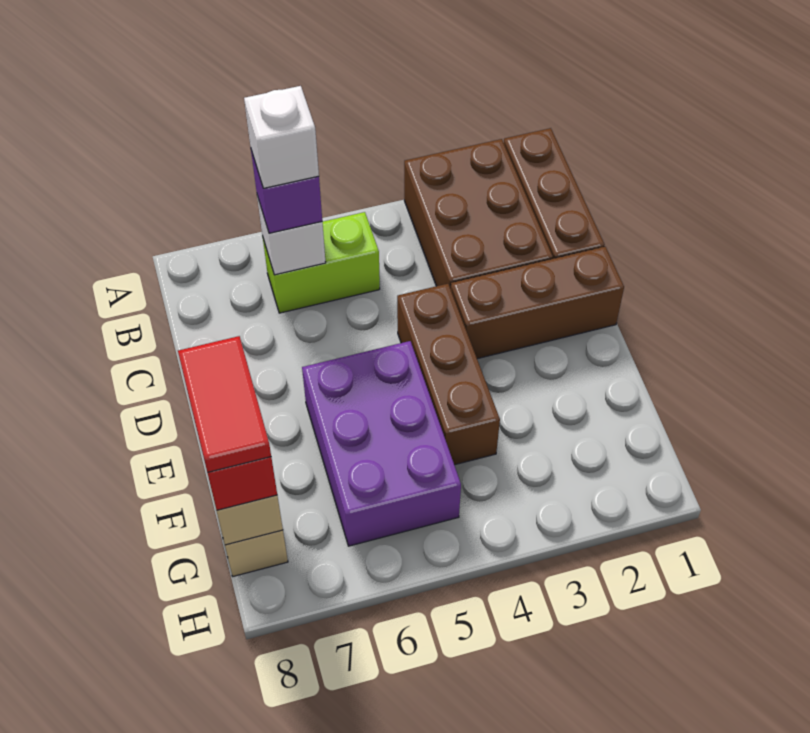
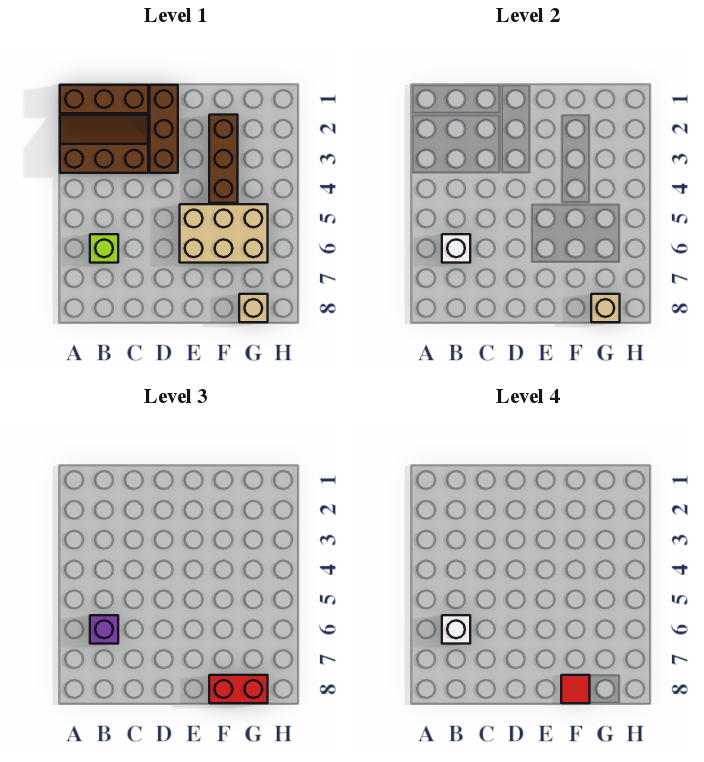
brown 2x3 brick [404,139,553,289] -> brown 2x3 slope [60,115,148,173]
lime 1x2 brick [263,212,380,313] -> lime 1x1 brick [90,234,118,263]
brown 1x3 brick [397,284,500,465] -> brown 1x3 brick turned to [209,115,238,203]
purple 2x3 brick [302,341,461,546] -> tan 2x3 brick [180,204,268,263]
red 1x2 tile [178,336,271,472] -> red 1x1 tile [561,675,590,703]

